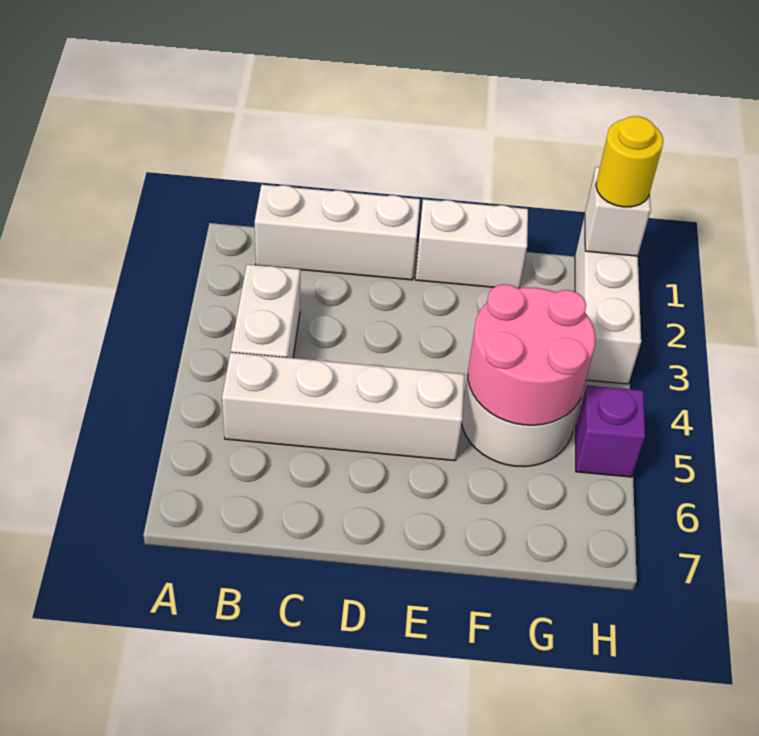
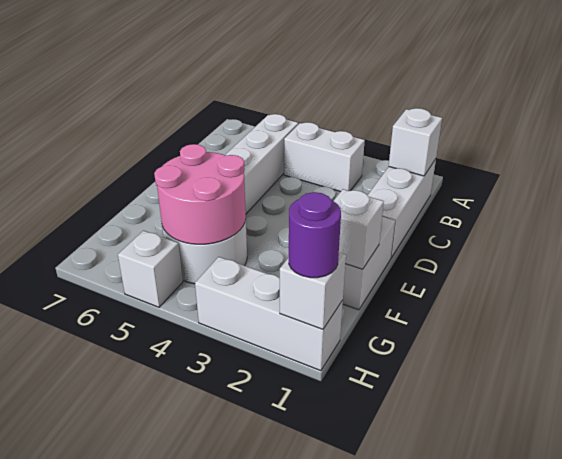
none -> white 1x1 brick [389,108,442,176]
none -> white 1x1 brick [334,189,384,269]
yellow 1x1 round brick [596,116,664,207] -> purple 1x1 round brick [289,192,341,278]
purple 1x1 brick [576,385,645,477] -> white 1x1 brick [118,231,183,307]

